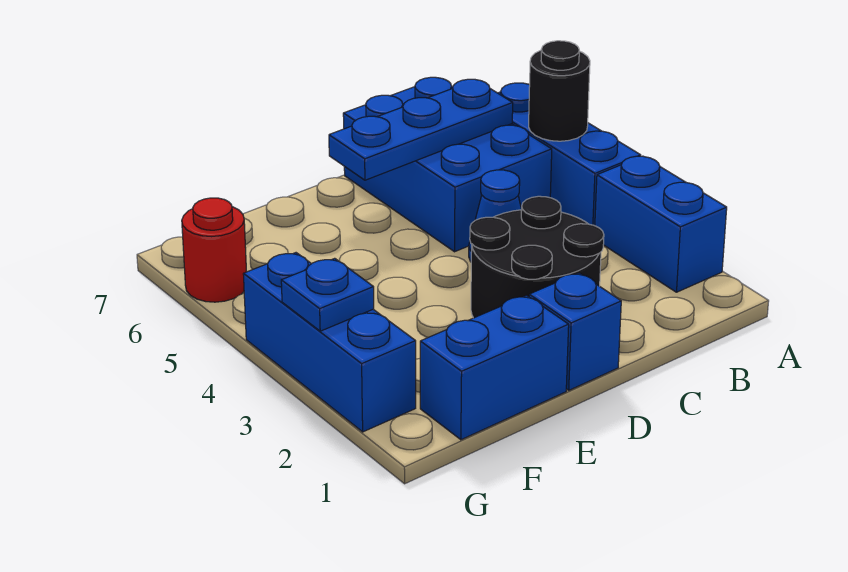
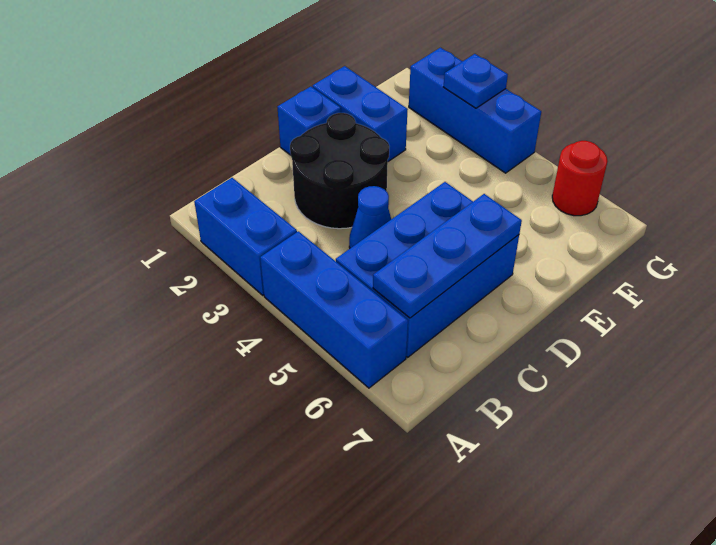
black 1x1 round brick [529,41,590,141] -> none
blue 2x3 brick [343,77,552,252] -> blue 2x3 brick turned to [336,182,519,357]
blue 1x2 brick [420,295,569,440] -> blue 1x2 brick turned to [313,66,408,161]

